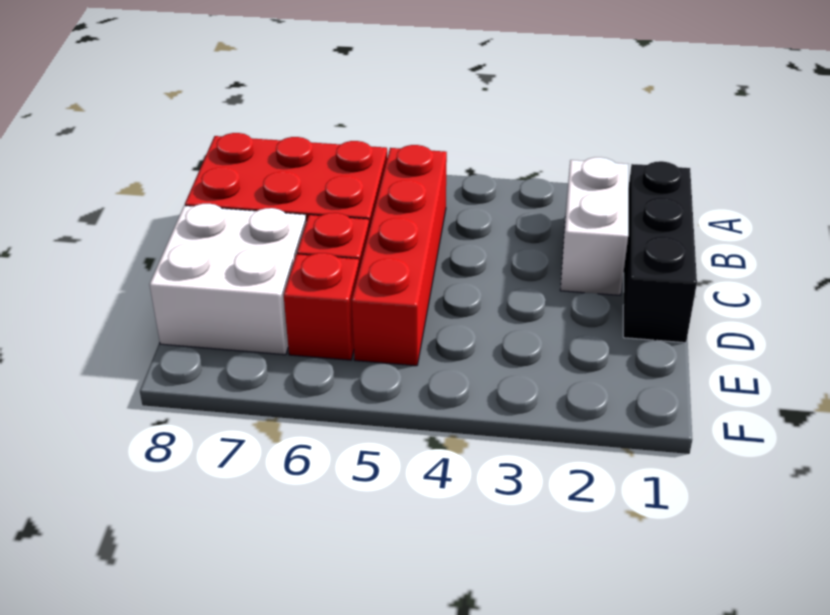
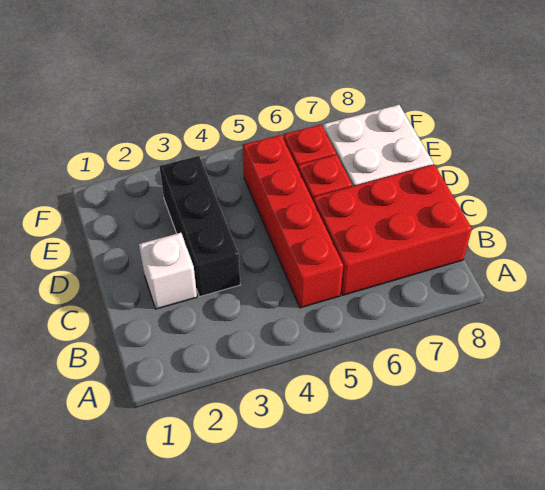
black 1x3 brick [623,161,697,343] -> black 1x3 brick moved to [159,156,240,297]
white 1x2 brick [560,157,628,295] -> white 1x1 brick [139,233,197,309]

